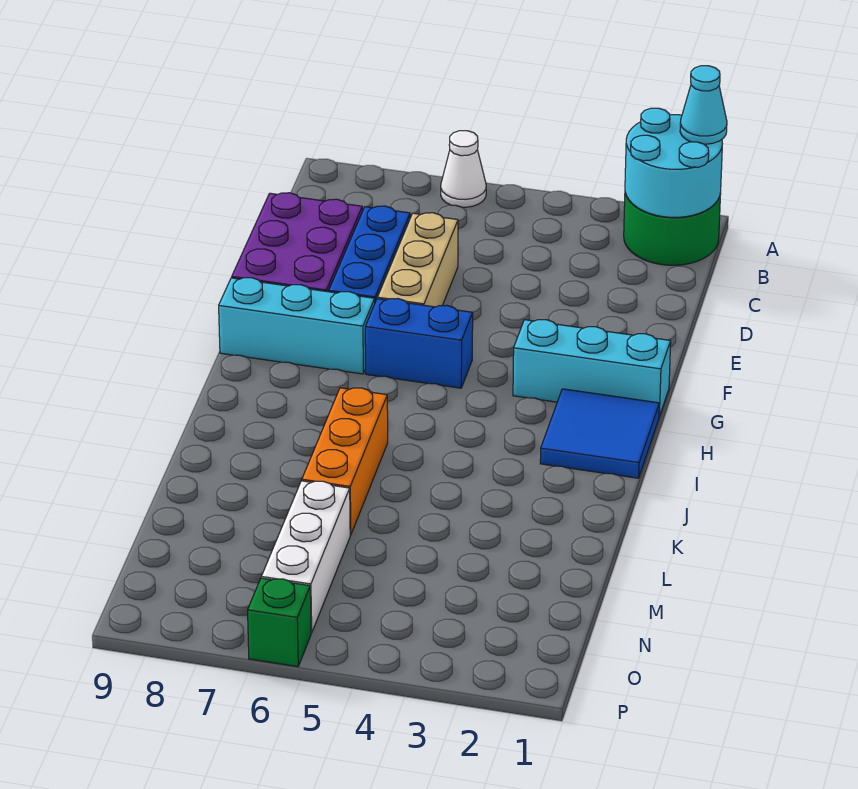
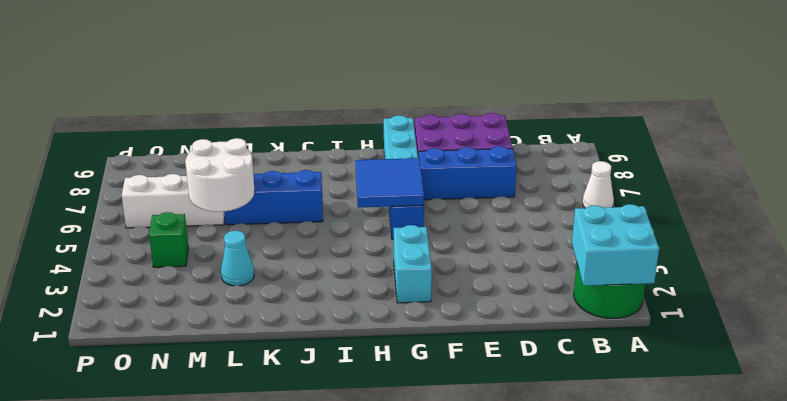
cyan 2x2 round brick [625,108,722,217] -> cyan 2x2 brick [572,204,659,286]
cyan 1x1 cone [680,66,727,144] -> cyan 1x1 cone moved to [221,230,254,286]
tan 1x3 brick [378,213,458,307] -> none
cyan 1x3 brick [513,320,671,417] -> cyan 1x2 brick [394,225,432,303]
blue 2x2 tile [540,389,659,478] -> blue 2x2 tile moved to [356,158,424,207]
orange 1x3 brick [302,388,388,535] -> blue 1x3 brick [224,170,323,225]
none -> white 2x2 round brick [185,138,255,212]
green 1x1 brick [248,578,311,667] -> green 1x1 brick moved to [149,212,188,267]

